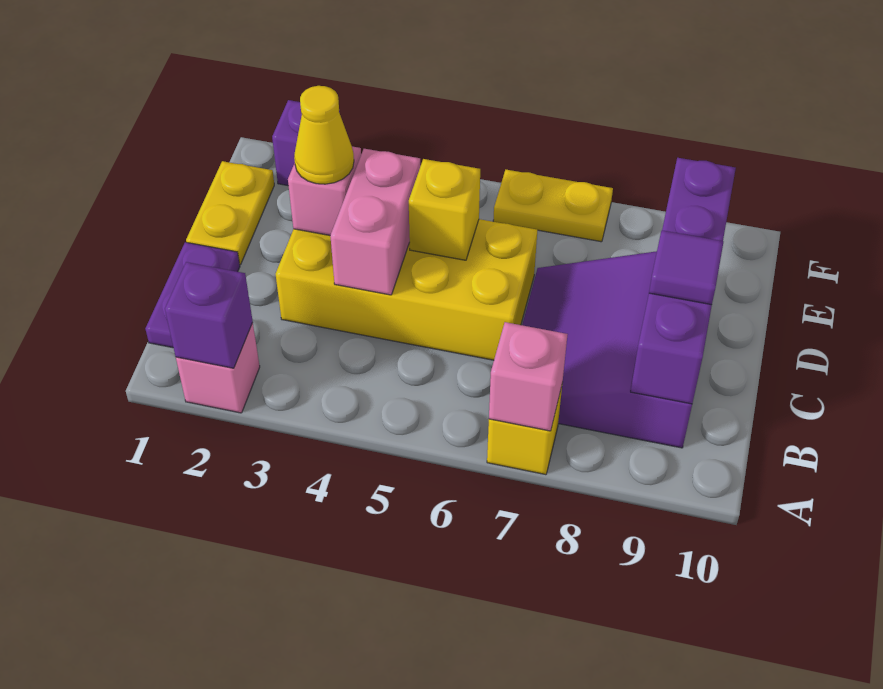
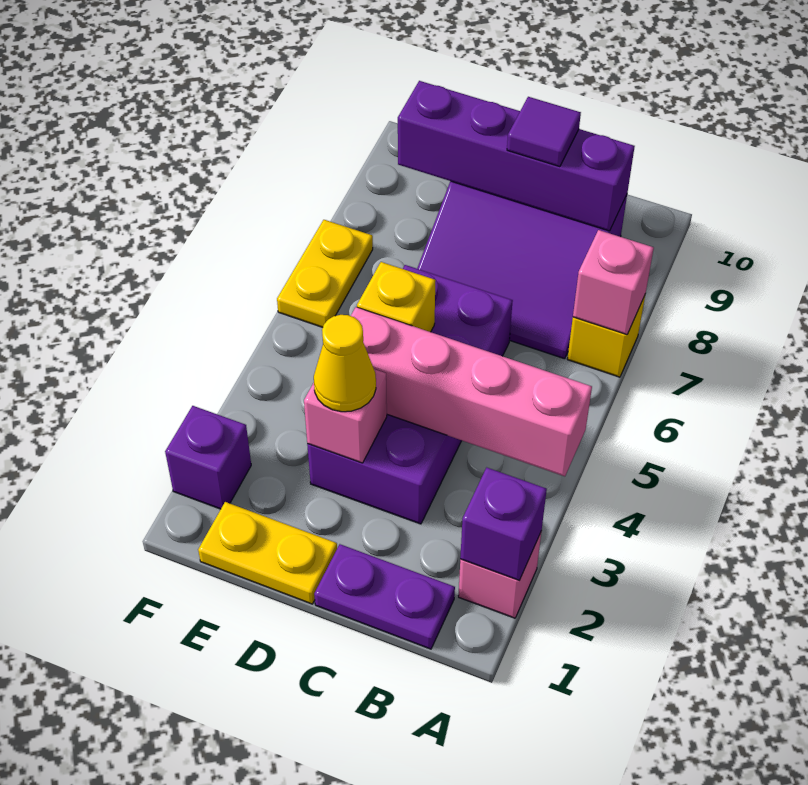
yellow 2x4 brick [276,219,537,360] -> purple 2x4 brick [307,265,513,524]
pink 1x2 brick [330,149,420,295] -> pink 1x4 brick [351,307,592,476]

